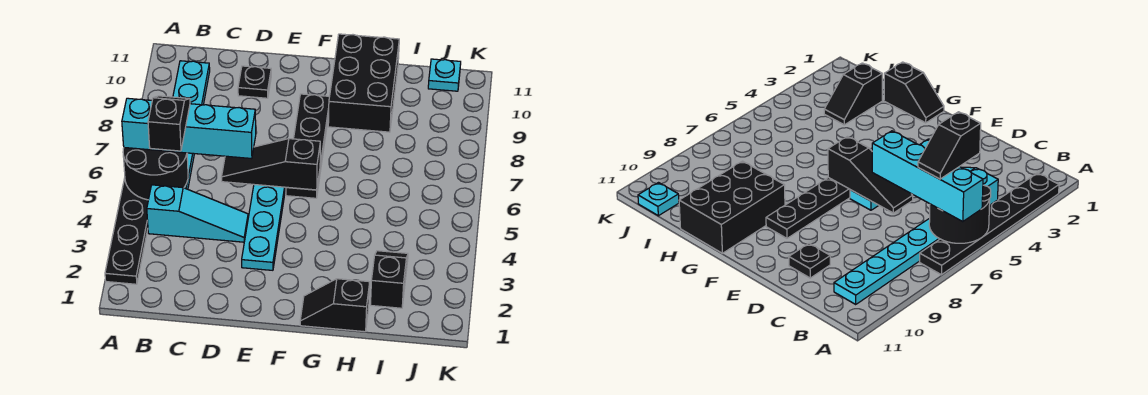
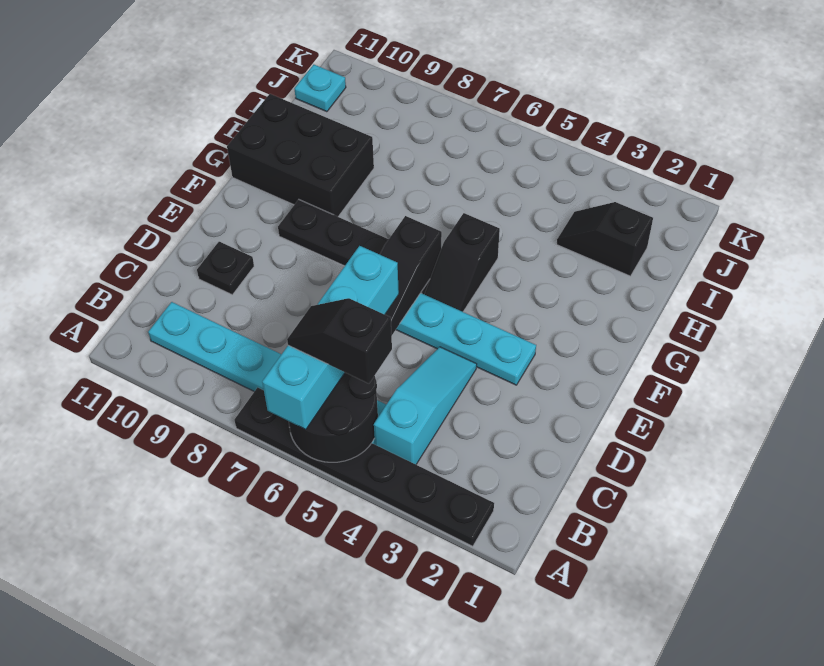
black 1x2 slope [300,279,370,332] -> black 1x2 slope moved to [424,213,500,312]

